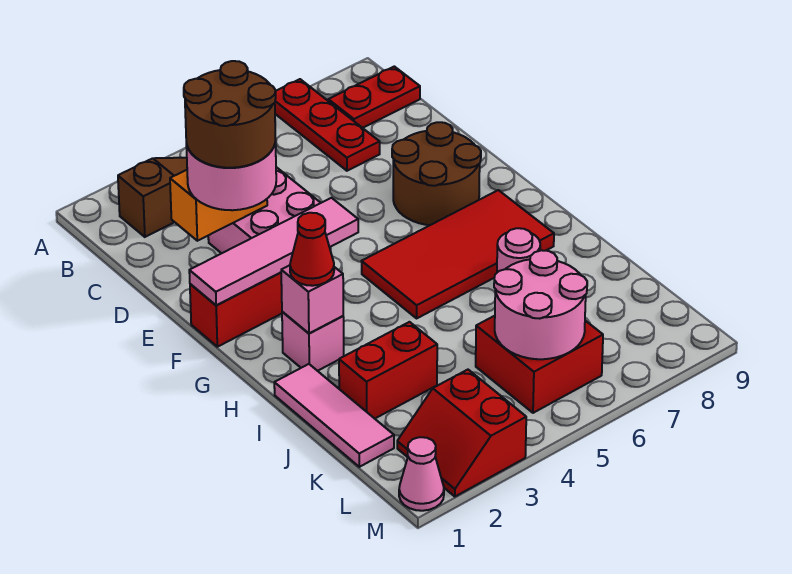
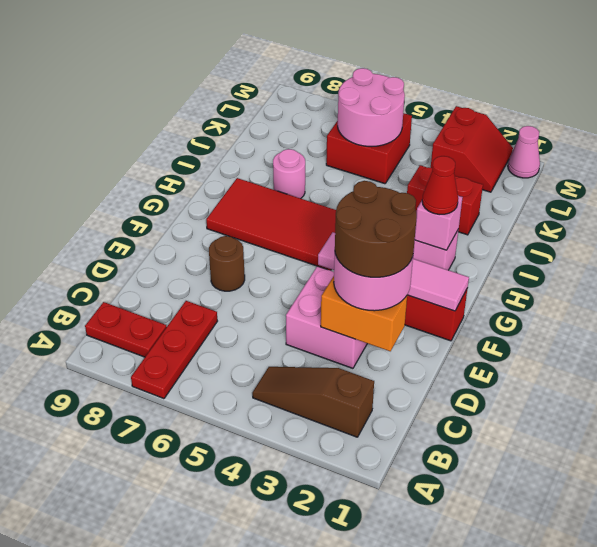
brown 2x2 round brick [392,122,481,225] -> brown 1x1 round brick [209,236,245,291]
pink 1x3 tile [274,364,394,467] -> none

